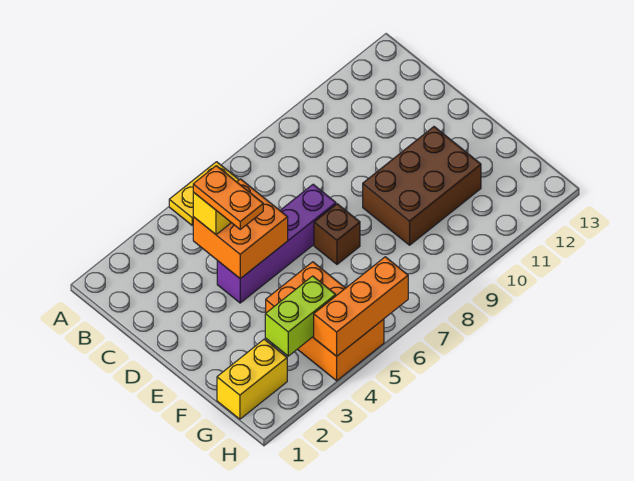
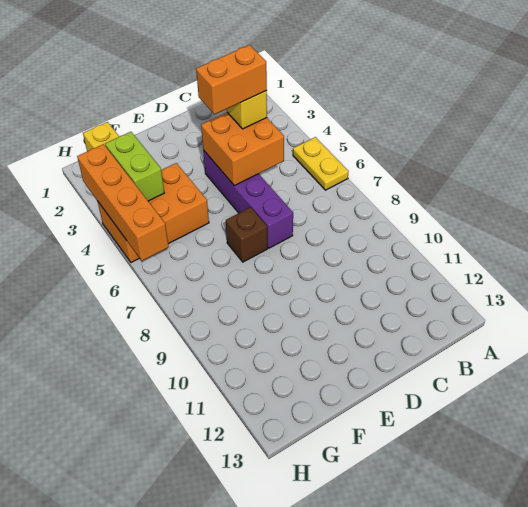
orange 1x2 plate [193,166,263,229] -> orange 1x2 brick [196,45,267,114]
brown 2x3 brick [363,127,481,245] -> none
orange 1x3 brick [314,257,408,356] -> orange 1x4 brick [77,144,169,261]

